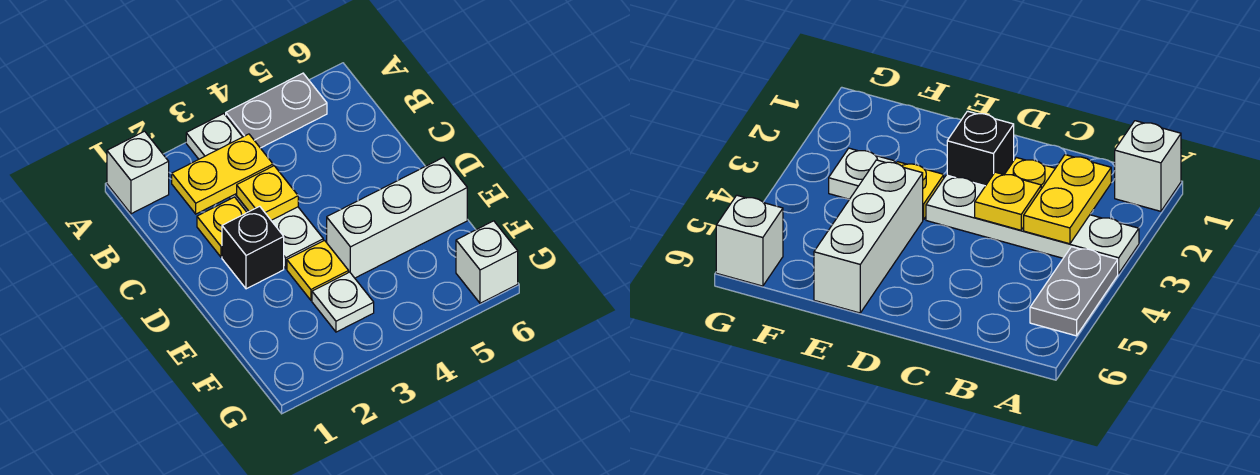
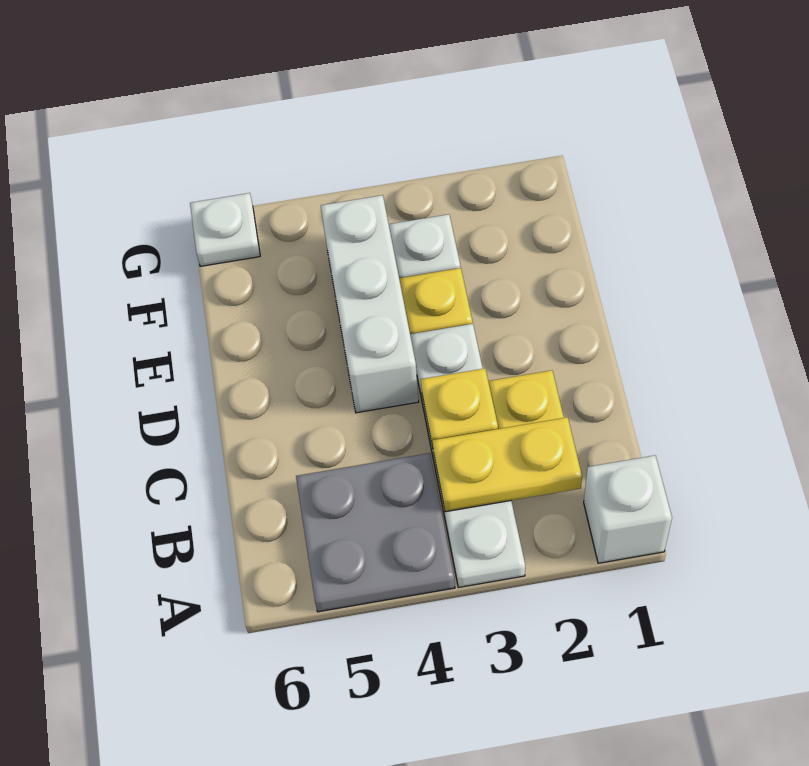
grey 1x2 plate [226,73,327,148] -> grey 2x2 plate [296,453,455,612]
black 1x1 brick [222,206,284,289] -> none
white 1x3 brick [327,157,467,278] -> white 1x3 brick turned to [321,195,419,413]
white 1x1 brick [456,221,518,303] -> white 1x1 plate [190,193,260,266]

